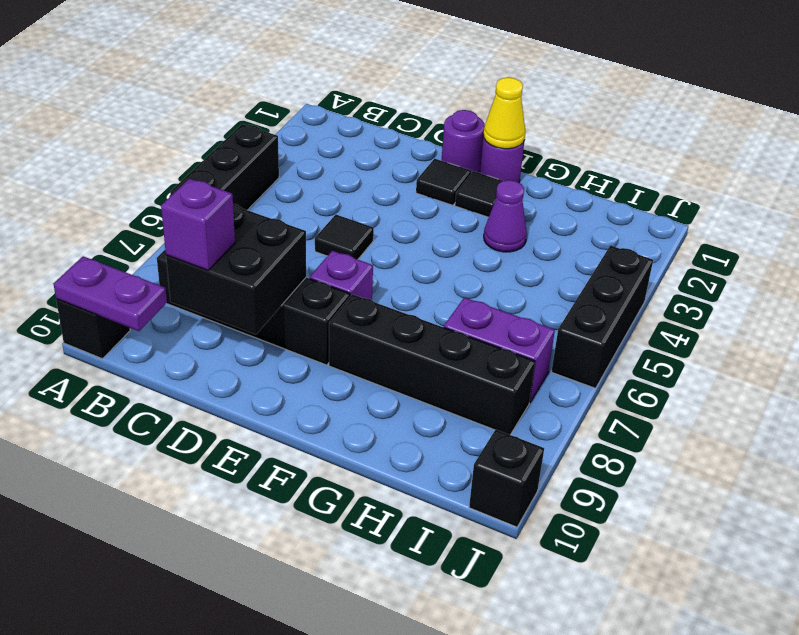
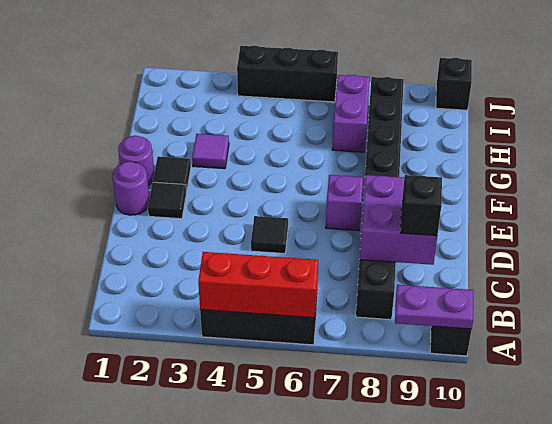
none -> red 1x3 brick [198,252,318,318]
purple 1x2 plate [54,256,167,331] -> purple 1x2 plate turned to [395,285,473,329]
black 2x2 brick [166,204,306,335] -> purple 2x2 brick [360,175,437,265]
purple 1x1 brick [161,179,235,270] -> black 1x1 brick [401,175,442,236]
yellow 1x1 cone [484,77,526,149] -> none
purple 1x1 cone [484,180,527,252] -> purple 1x1 tile [192,134,229,169]

